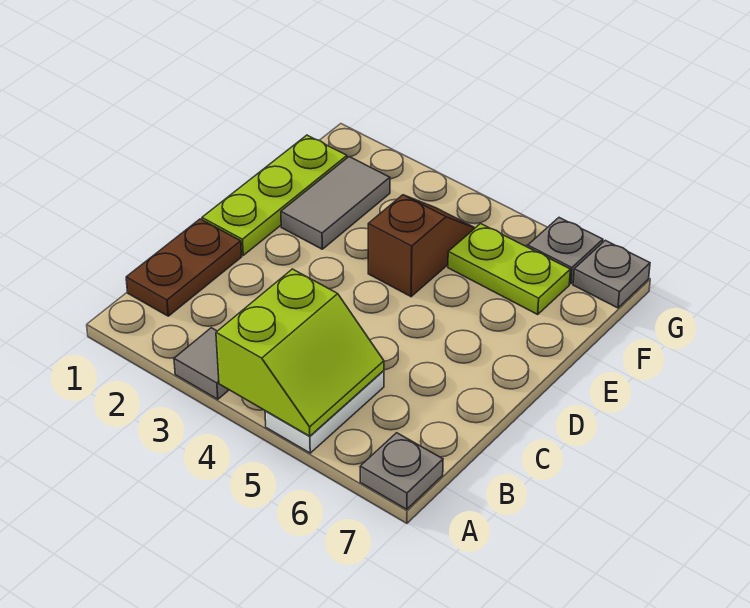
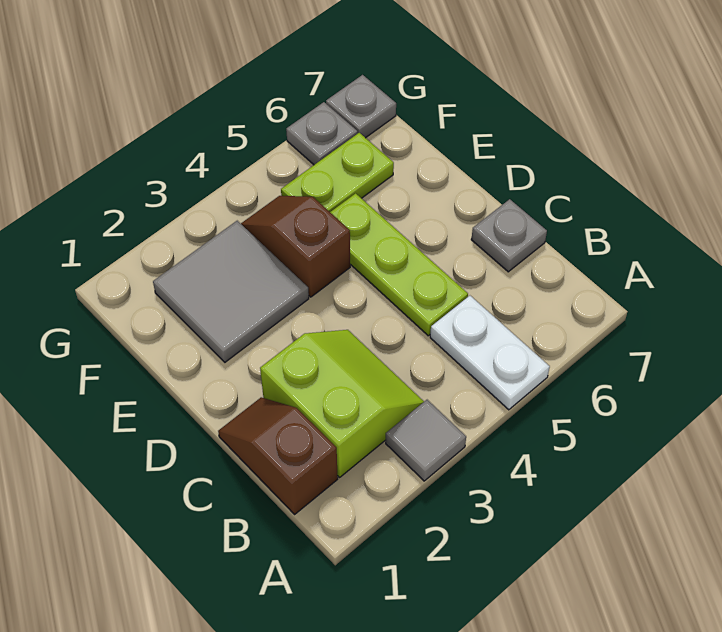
lime 2x2 slope [216,269,384,436] -> lime 2x2 slope moved to [260,330,424,477]
grey 1x1 plate [360,433,443,509] -> grey 1x1 plate moved to [471,199,547,272]
brown 1x2 plate [126,219,242,316] -> brown 1x2 slope [218,397,338,514]
lime 1x3 plate [202,135,347,255] -> lime 1x3 plate moved to [330,193,468,336]
grey 1x2 tile [281,157,390,249] -> grey 2x2 tile [153,221,309,362]

